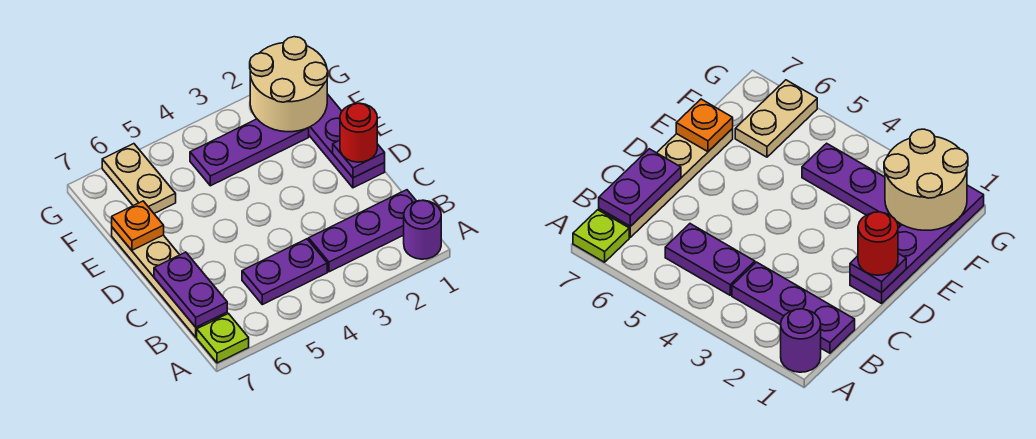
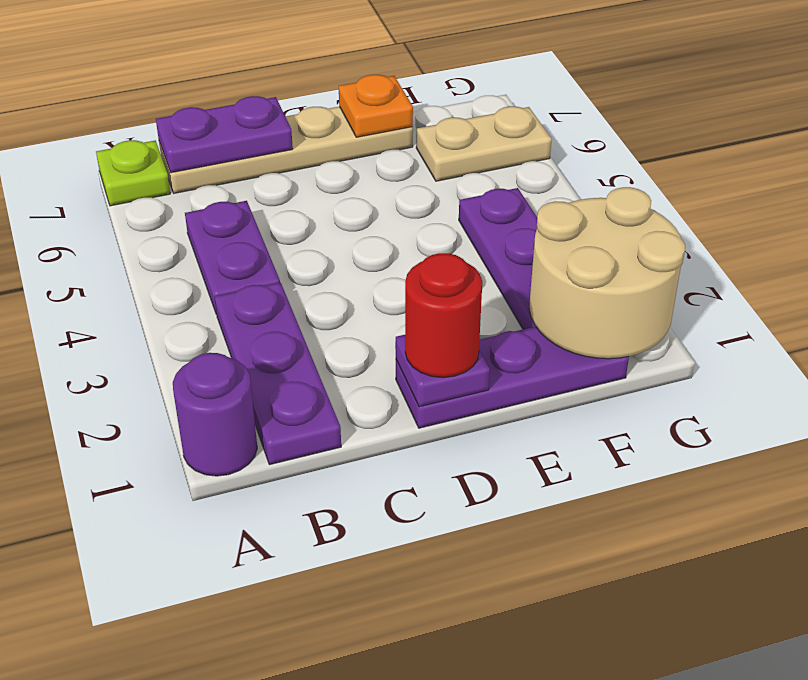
purple 1x4 plate [309,94,385,188] -> purple 1x3 plate [396,327,629,428]

